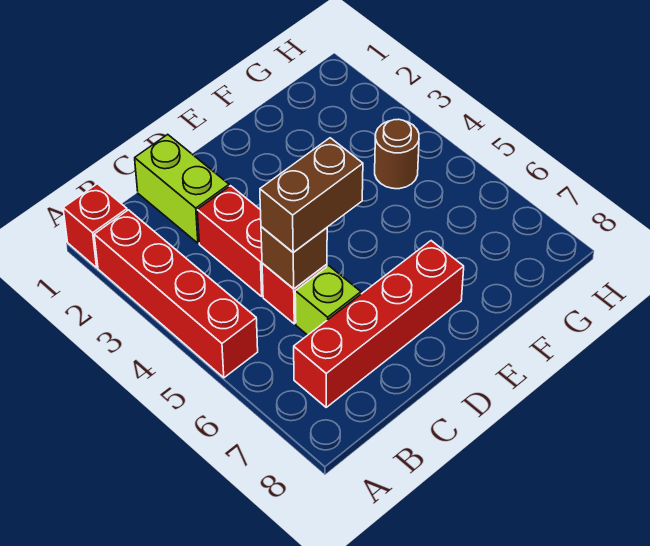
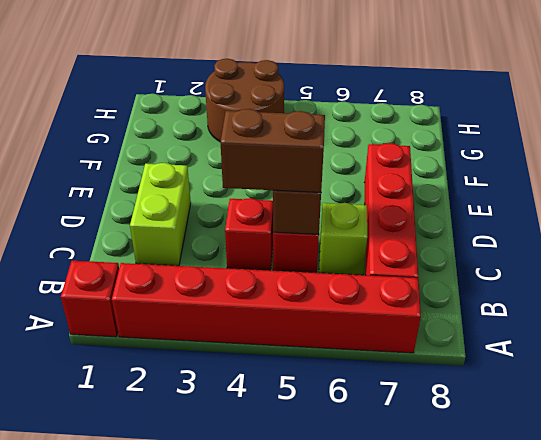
red 1x4 brick [94,210,258,378] -> red 1x6 brick [112,263,421,353]
lime 1x2 brick [135,134,229,243] -> lime 1x2 brick turned to [130,163,191,266]
red 1x2 brick [197,186,263,296] -> red 1x1 brick [225,198,273,270]
brown 1x2 brick [260,138,363,252] -> brown 1x2 brick turned to [221,109,325,192]
brown 1x1 round brick [375,119,419,189] -> brown 2x2 round brick [205,59,284,142]

